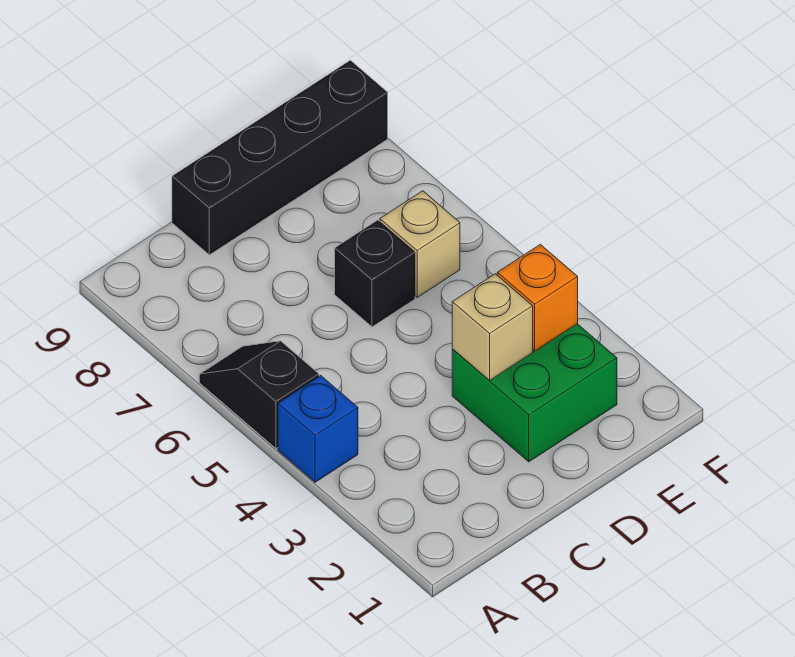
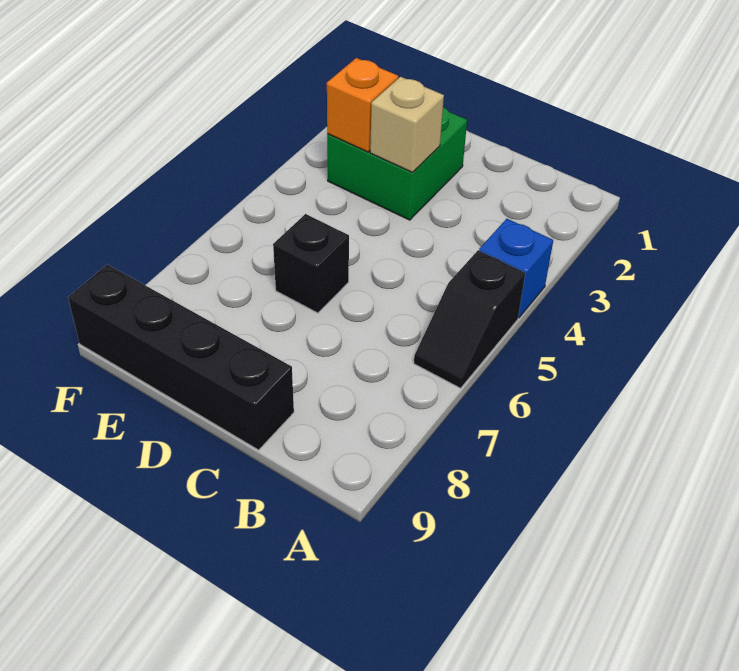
tan 1x1 brick [380,191,460,297] -> none

